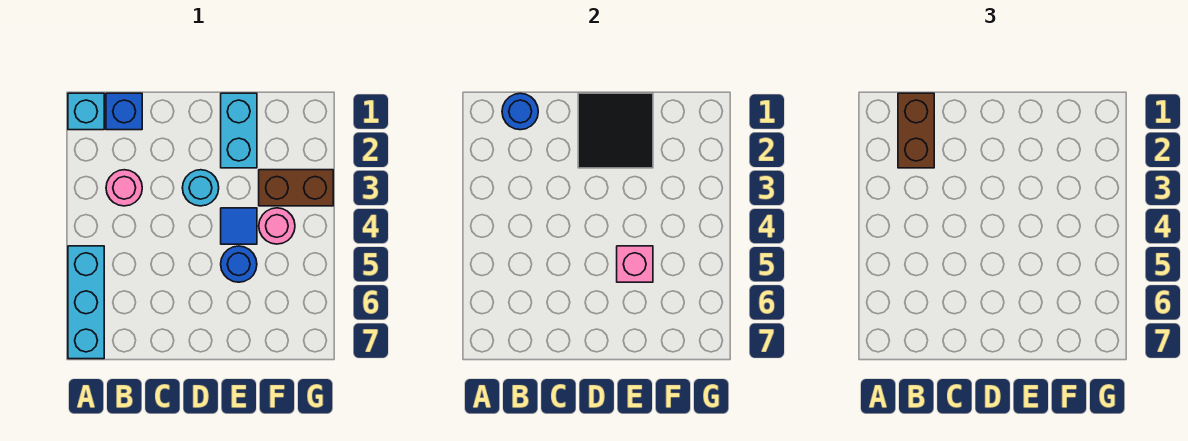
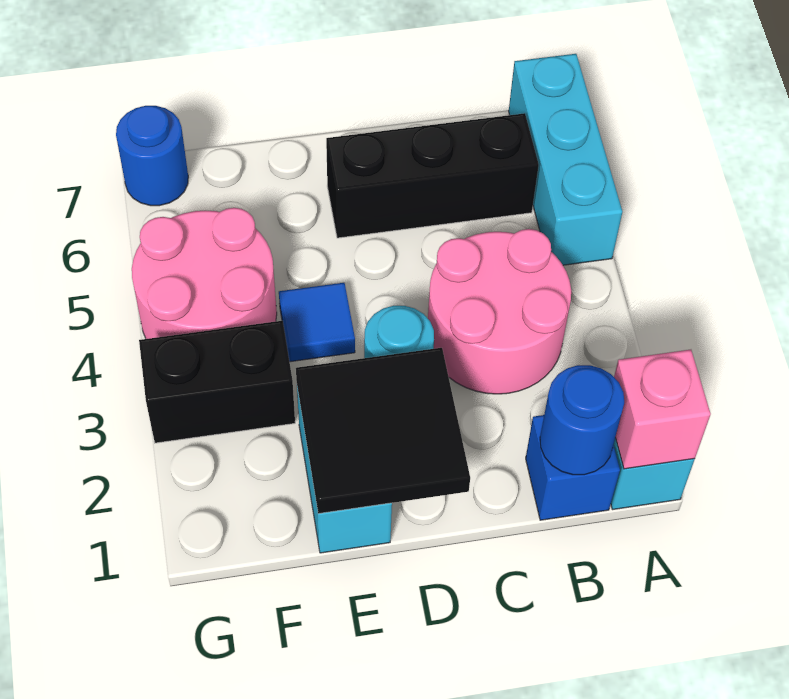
brown 1x2 brick [898,93,934,168] -> none
pink 1x1 round brick [106,170,142,206] -> pink 2x2 round brick [428,229,571,394]
none -> black 1x3 brick [326,113,539,238]
blue 1x1 round brick [221,246,257,282] -> blue 1x1 round brick moved to [116,106,188,206]
pink 1x1 brick [617,246,653,282] -> pink 1x1 brick moved to [614,350,711,469]
brown 1x2 brick [259,170,333,206] -> black 1x2 brick [139,321,295,443]
pink 1x1 round brick [259,208,295,244] -> pink 2x2 round brick [132,208,277,339]

